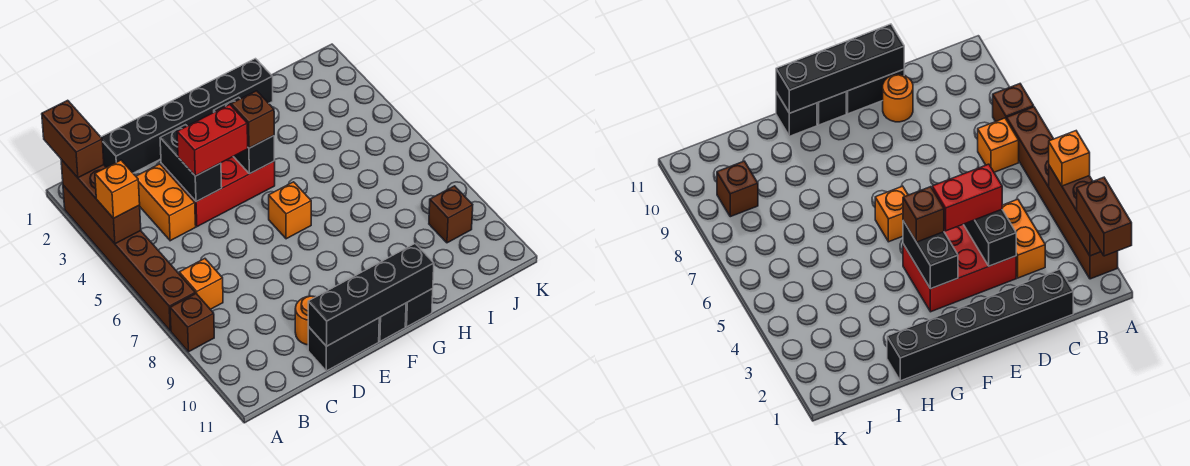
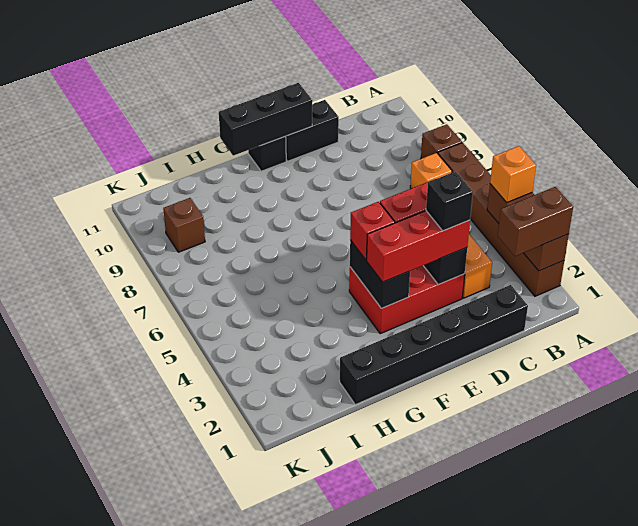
brown 1x2 brick [42,100,104,178] -> brown 1x2 brick turned to [498,187,573,256]
none -> red 1x3 brick [367,211,470,282]
orange 1x1 round brick [295,296,315,345] -> none
black 1x4 brick [308,244,434,346] -> black 1x3 brick [219,83,312,156]
brown 1x1 brick [231,91,274,148] -> red 1x1 brick [350,202,395,260]
orange 1x1 brick [269,182,311,239] -> none
black 1x1 brick [405,289,433,327] -> black 1x1 brick moved to [426,171,473,231]

